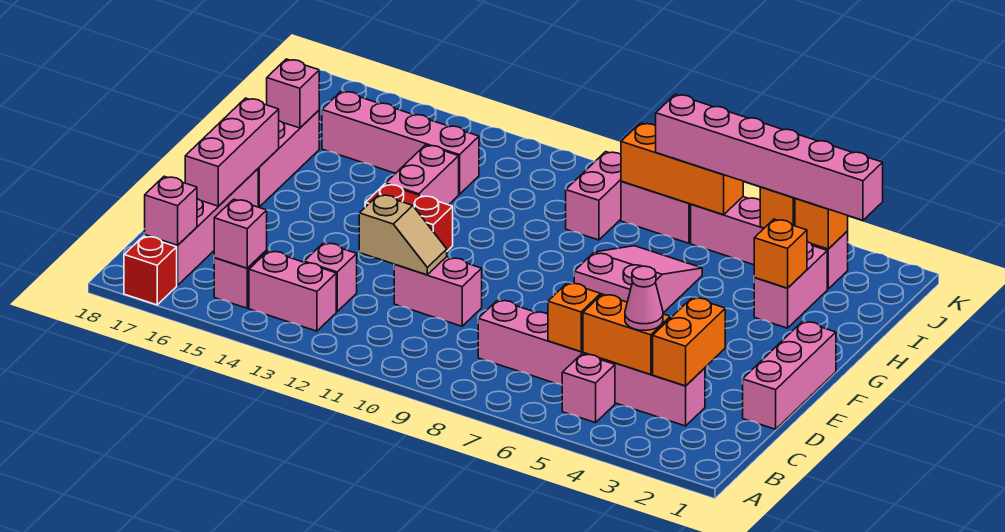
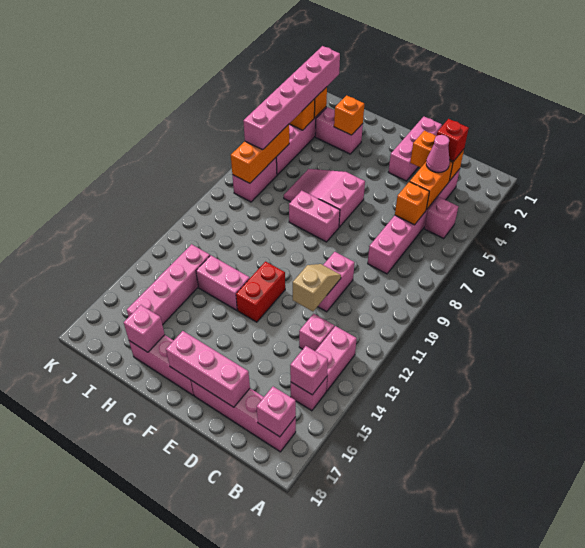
red 1x1 brick [124,236,177,305] -> red 1x1 brick moved to [437,119,469,162]
pink 1x3 brick [743,321,836,429] -> pink 1x3 brick turned to [389,117,442,181]
pink 1x2 brick [566,152,621,240] -> pink 1x2 brick moved to [289,190,340,242]

